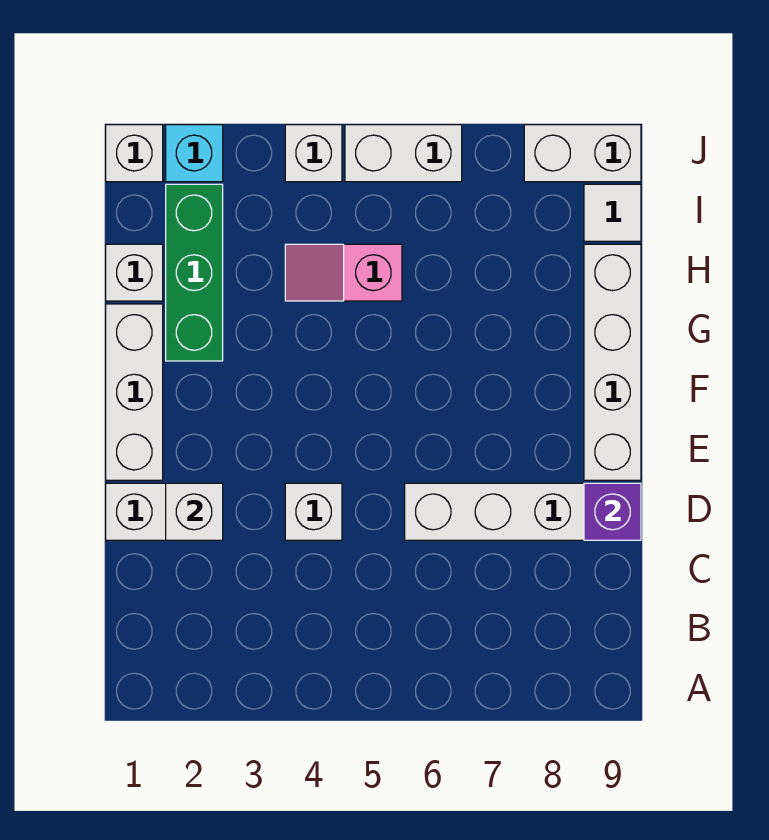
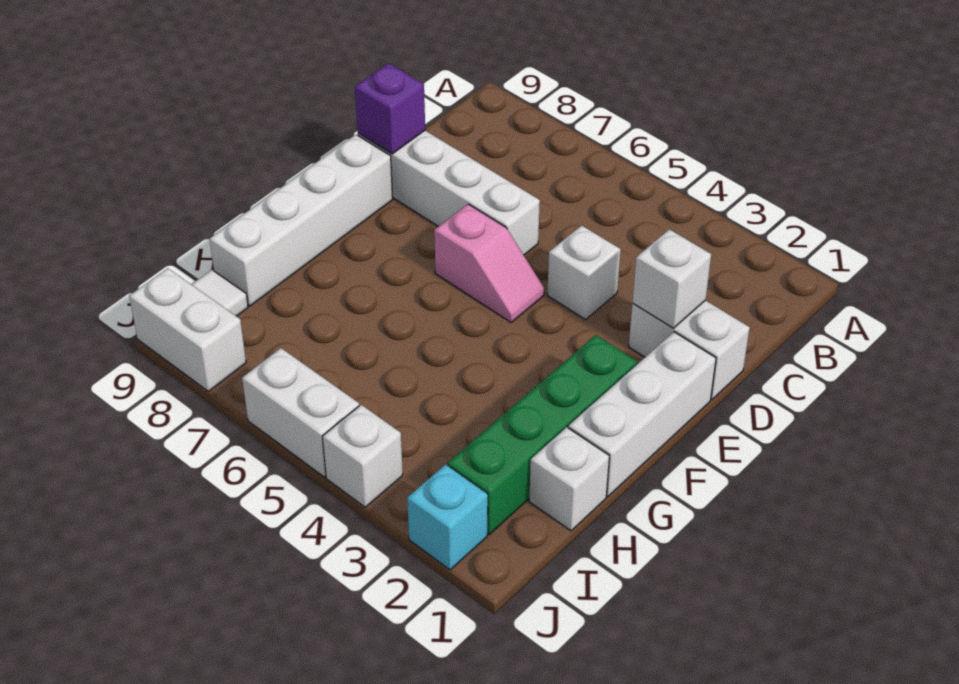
green 1x3 brick [166,184,223,361] -> green 1x4 brick [448,335,637,534]
pink 1x2 slope [285,244,402,301] -> pink 1x2 slope moved to [434,204,544,323]
white 1x1 brick [106,125,163,182] -> none

